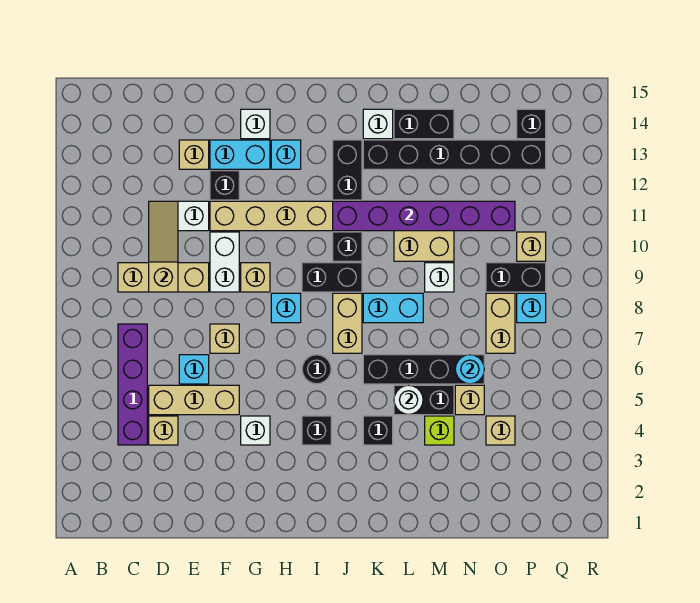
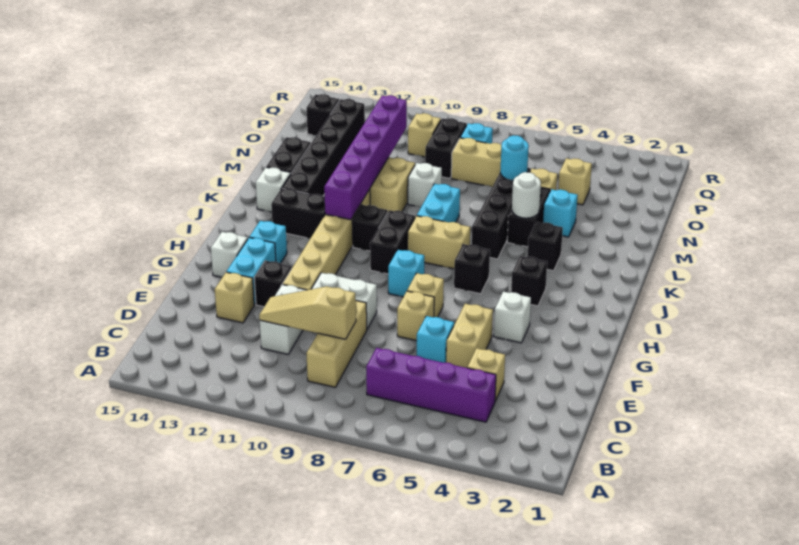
tan 1x3 brick [149,385,239,415] -> tan 1x2 brick [446,304,493,368]
tan 1x1 brick [241,263,270,292] -> tan 1x1 brick moved to [407,273,444,317]
black 1x1 round brick [302,355,331,384] -> black 1x1 brick [454,244,490,294]
lime 1x1 brick [425,416,454,445] -> cyan 1x1 brick [543,189,578,237]

